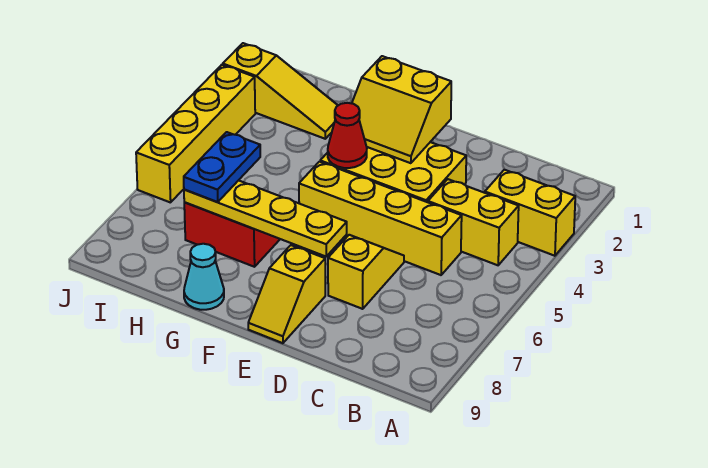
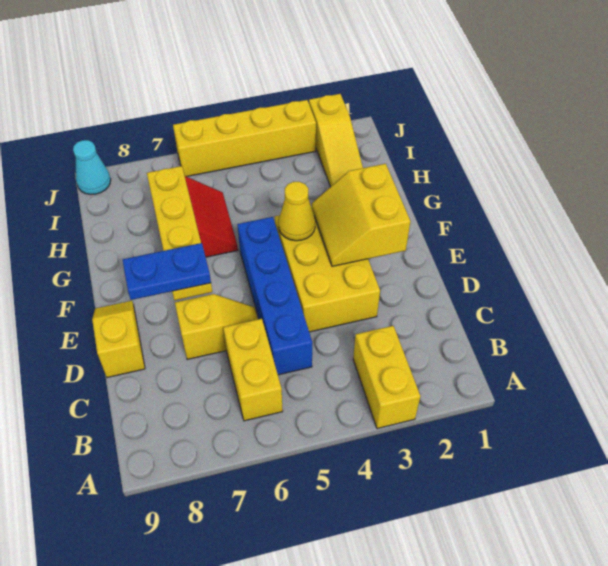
yellow 1x2 brick [428,179,519,265] -> yellow 1x2 brick moved to [223,319,283,421]
yellow 1x4 brick [299,162,462,275] -> blue 1x4 brick [237,217,312,375]
yellow 1x2 slope [248,245,325,343] -> yellow 1x2 slope turned to [92,301,145,378]
red 1x1 cone [328,103,367,168] -> yellow 1x1 cone [278,182,315,241]
cyan 1x1 cone [184,244,224,310] -> cyan 1x1 cone moved to [73,140,111,195]
blue 1x2 plate [184,132,260,202] -> blue 1x2 plate moved to [122,243,211,300]

